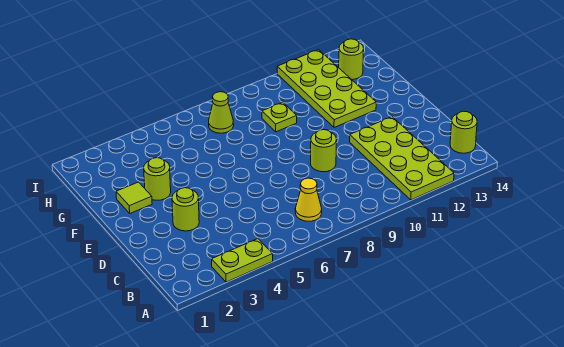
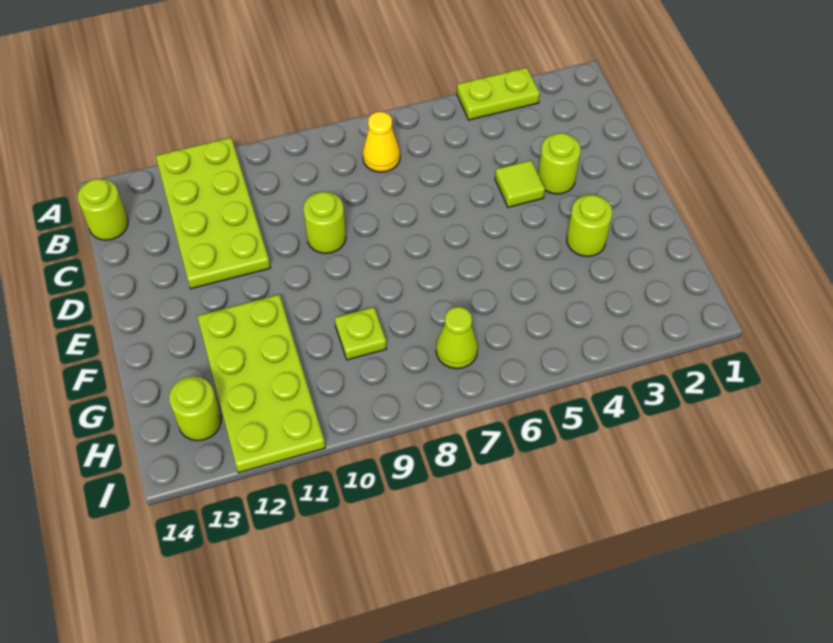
lime 1x1 tile [116,182,152,213] -> lime 1x1 tile moved to [495,160,545,207]

